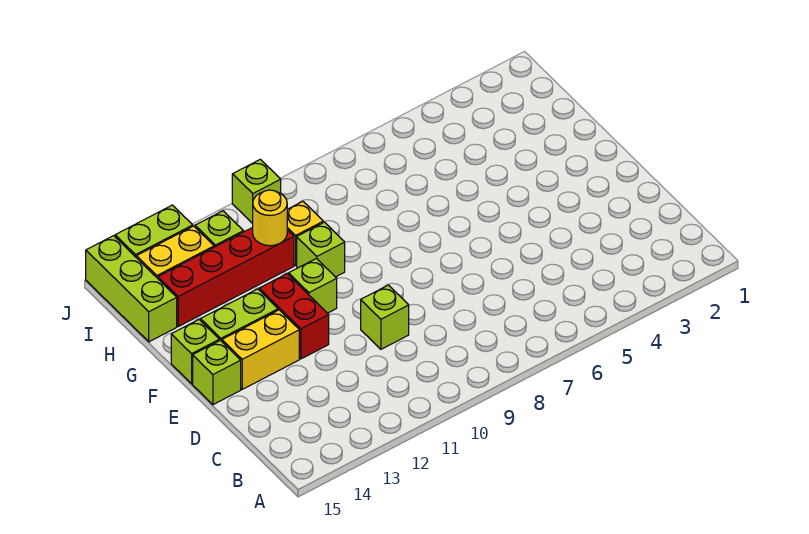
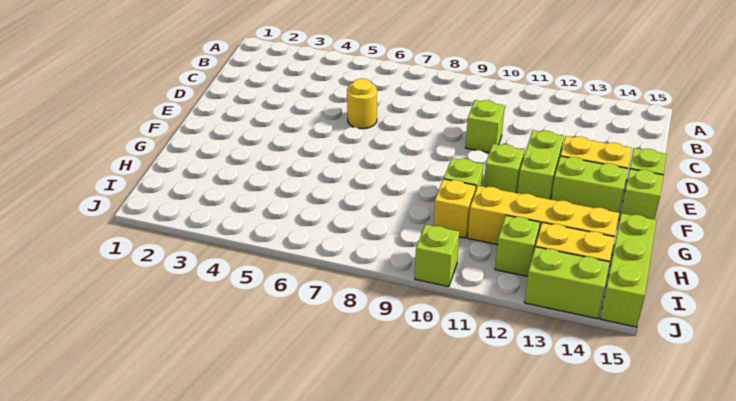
red 1x2 brick [259,274,329,359] -> lime 1x2 brick [517,130,564,200]
red 1x4 brick [158,227,294,326] -> yellow 1x4 brick [468,186,619,245]
yellow 1x1 round brick [253,190,287,246] -> yellow 1x1 round brick moved to [347,79,377,129]

